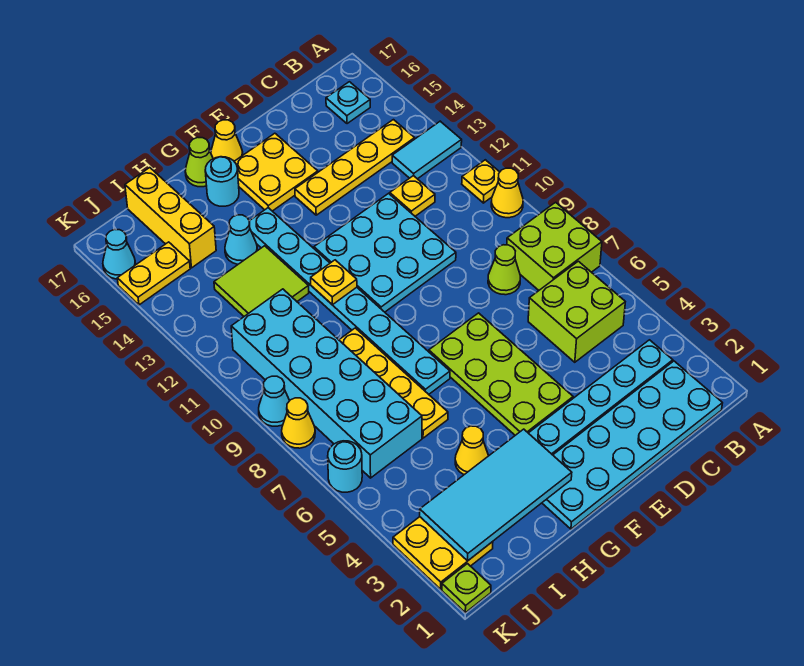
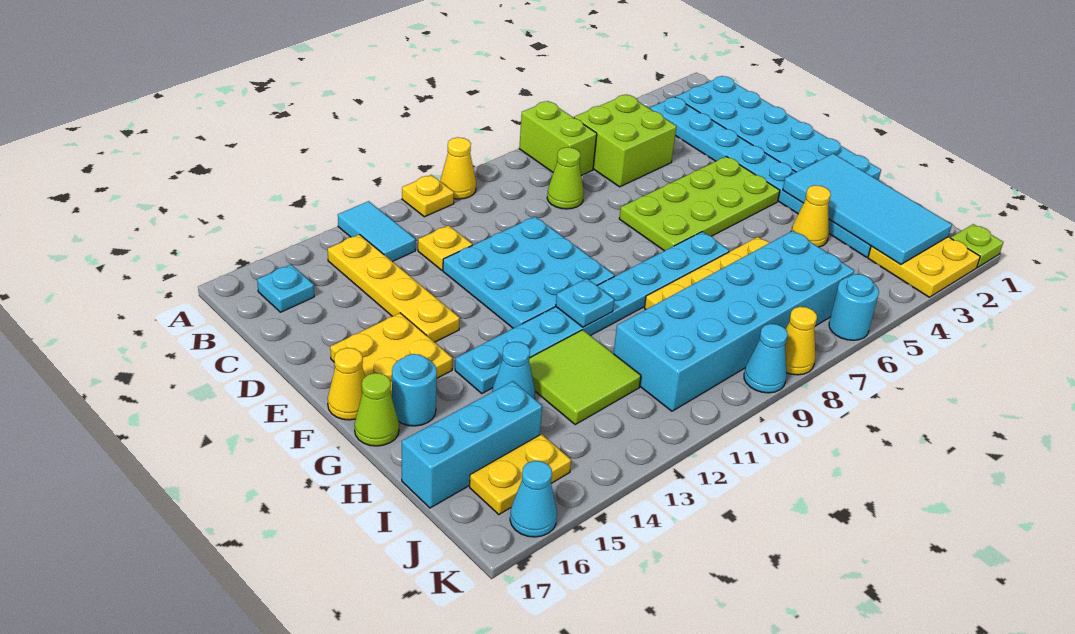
lime 2x2 brick [507,202,602,290] -> lime 1x2 brick [519,101,597,175]
yellow 1x1 plate [311,260,357,305] -> cyan 1x1 plate [556,278,614,327]
yellow 1x3 brick [125,168,216,268] -> cyan 1x3 brick [402,381,542,508]
yellow 1x2 plate [117,242,190,305] -> yellow 1x2 plate turned to [470,434,571,515]

